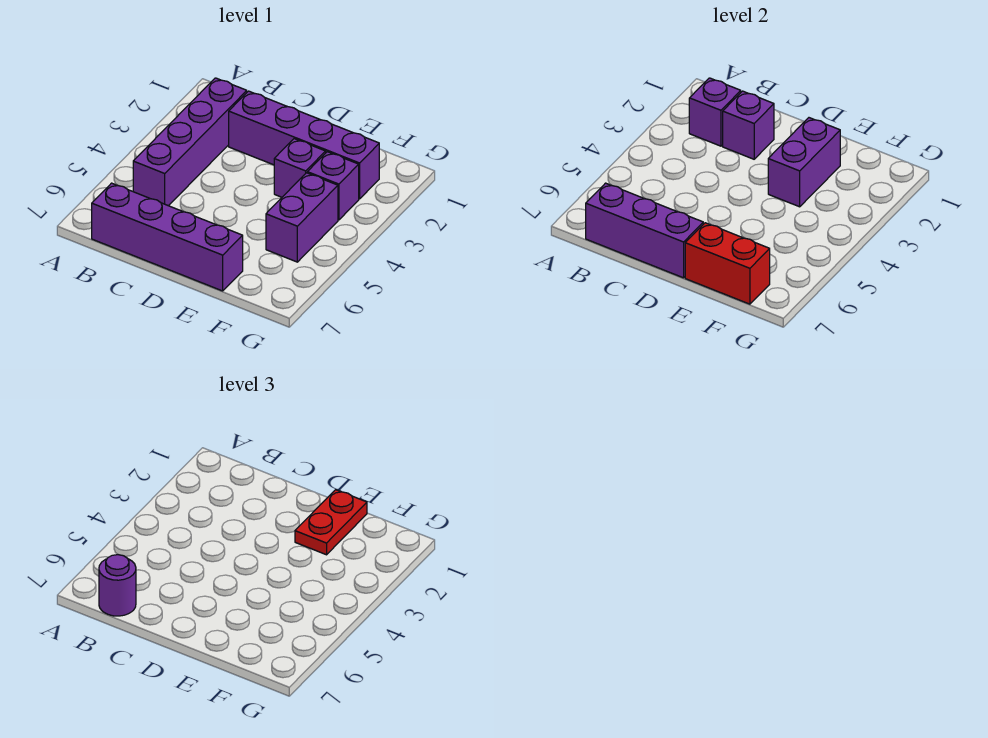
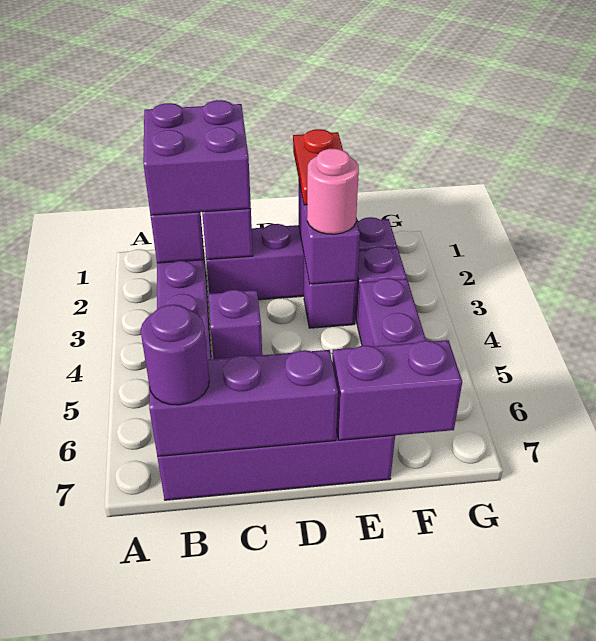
none -> purple 2x2 brick [143,100,251,215]
none -> purple 1x1 brick [209,290,262,359]
none -> pink 1x1 round brick [307,149,359,234]
red 1x2 brick [685,223,770,304] -> purple 1x2 brick [332,340,462,440]

